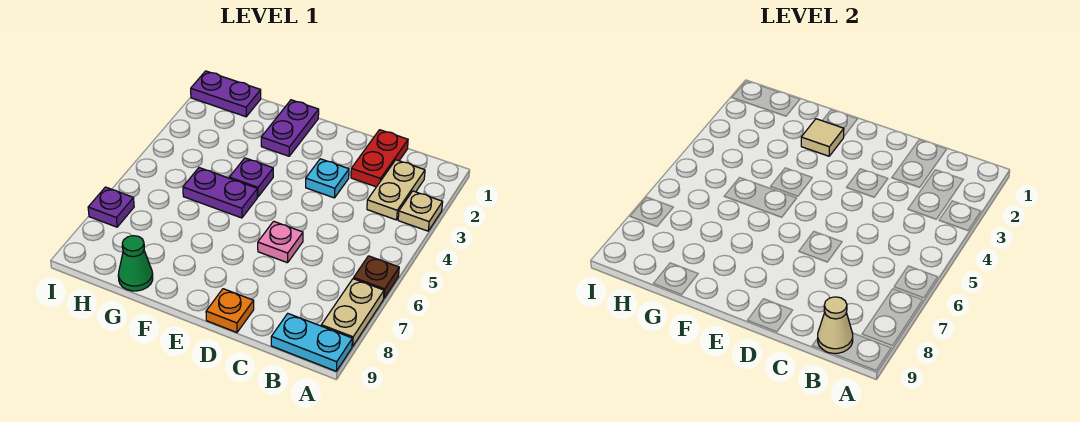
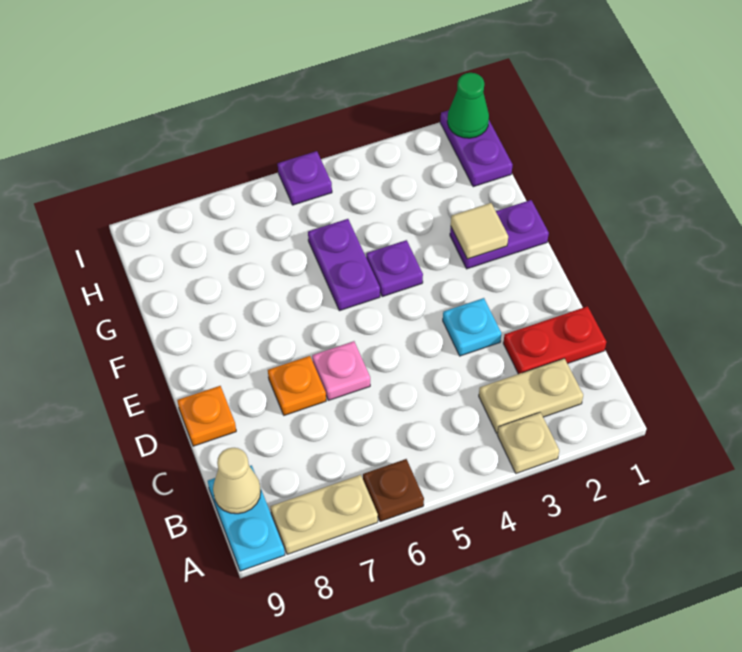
none -> orange 1x1 plate [268,356,326,415]
green 1x1 cone [118,236,153,291] -> green 1x1 cone moved to [447,73,489,138]
purple 1x1 plate [88,187,134,227] -> purple 1x1 plate moved to [278,151,332,205]

